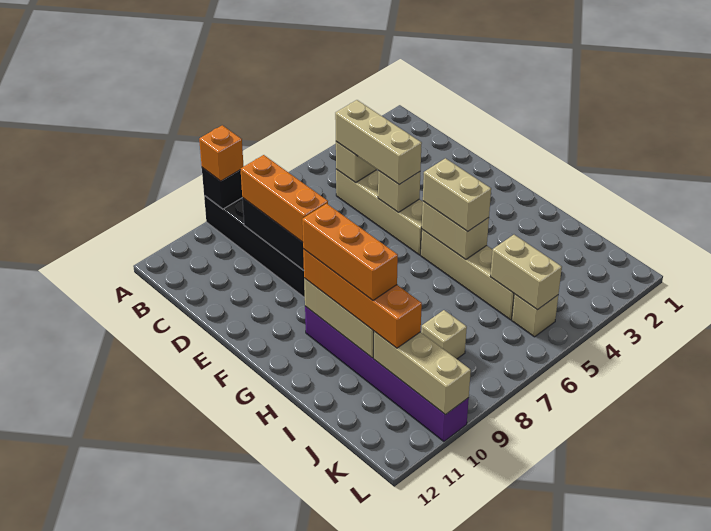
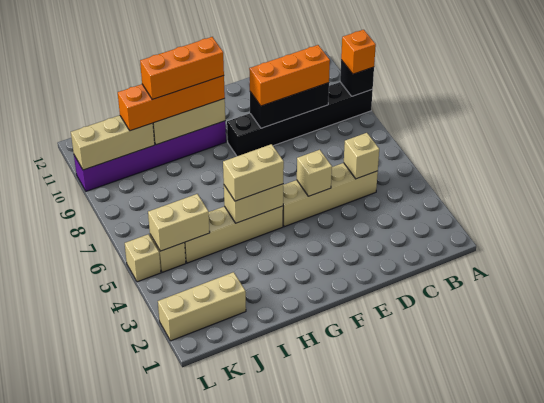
tan 1x3 brick [335,100,422,184] -> tan 1x3 brick moved to [158,272,246,341]
tan 1x1 brick [421,310,467,359] -> tan 1x1 brick moved to [125,234,161,282]

